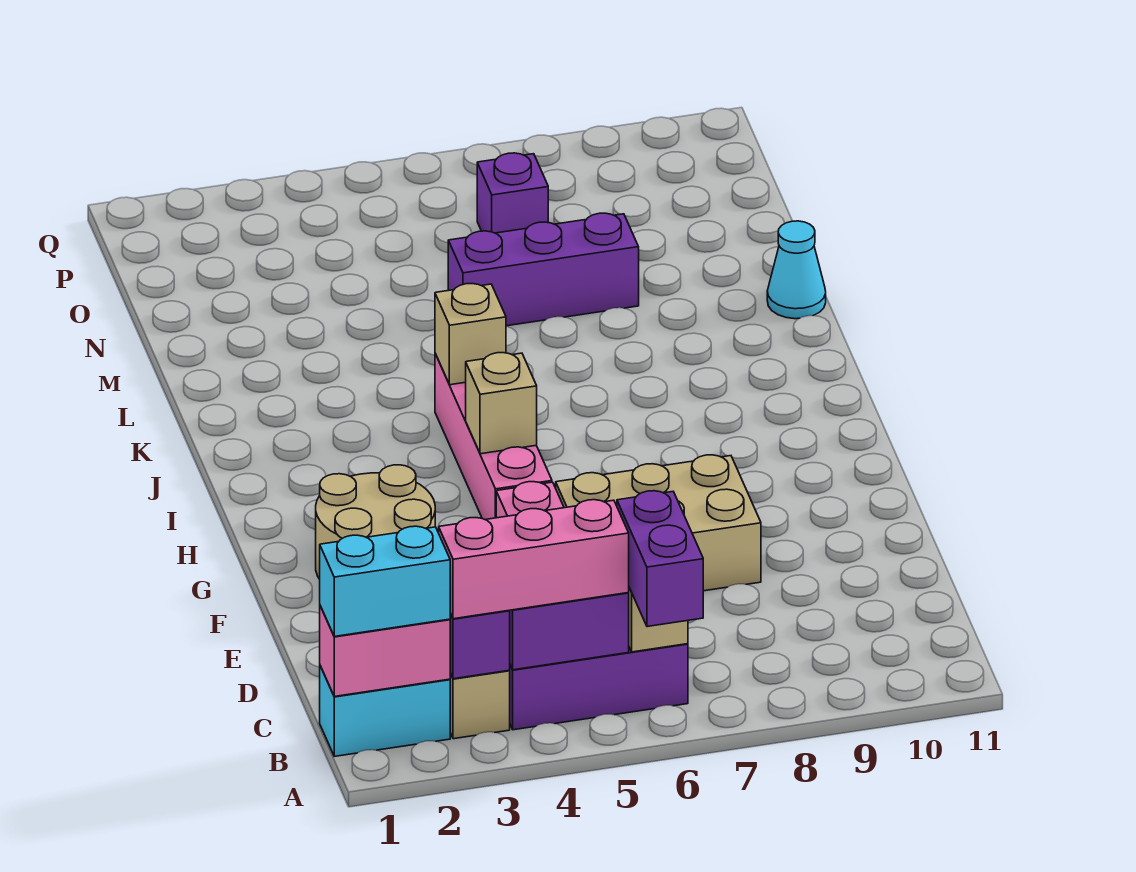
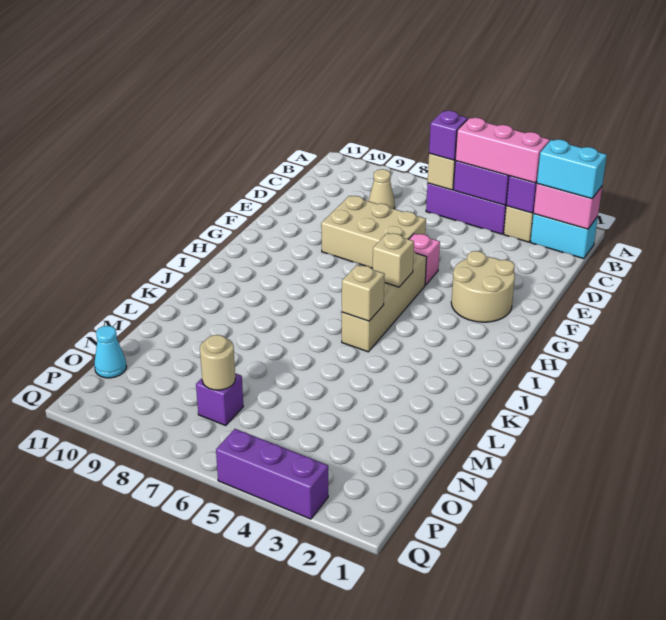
purple 1x2 brick [617,491,703,627] -> purple 1x1 brick [429,111,468,160]
none -> tan 1x1 cone [369,169,395,209]
pink 1x4 brick [435,354,552,520] -> tan 1x4 brick [342,251,427,352]
cyan 1x1 cone [767,221,826,319] -> cyan 1x1 cone moved to [94,326,127,378]
purple 1x3 brick [448,213,639,326] -> purple 1x3 brick moved to [216,429,328,519]
none -> tan 1x1 round brick [200,335,235,390]

